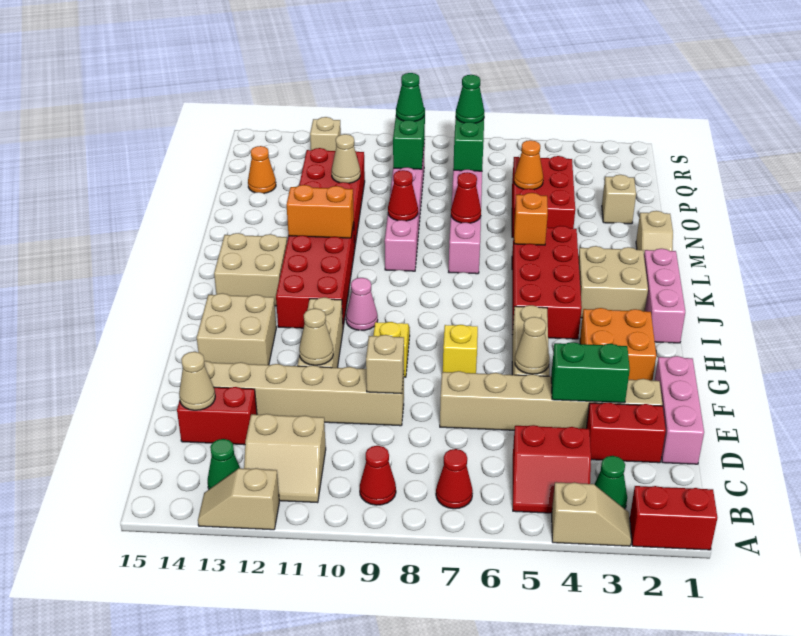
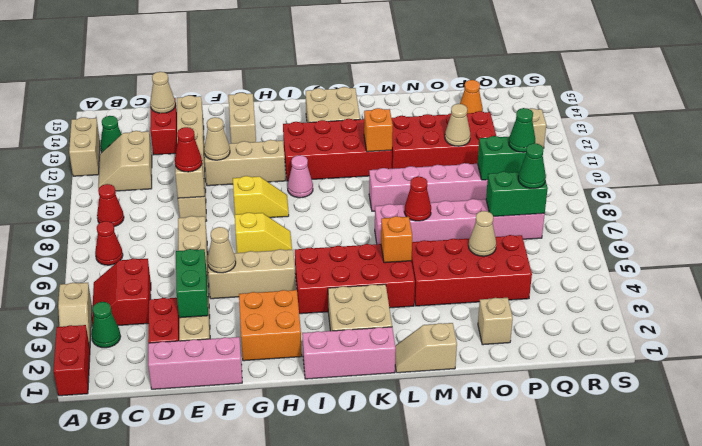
tan 1x2 slope [198,468,279,530] -> tan 1x2 brick [69,117,100,176]
tan 2x2 brick [197,293,276,365] -> tan 1x2 brick [228,93,256,143]
orange 1x2 brick [287,185,354,238] -> orange 1x1 brick [364,108,393,152]
red 1x1 cone [388,170,418,221] -> red 1x1 cone moved to [175,127,202,172]
red 2x3 brick [512,156,575,237] -> red 2x4 brick [412,235,532,306]
orange 1x1 cone [514,140,543,189] -> tan 1x1 cone [469,211,496,256]

